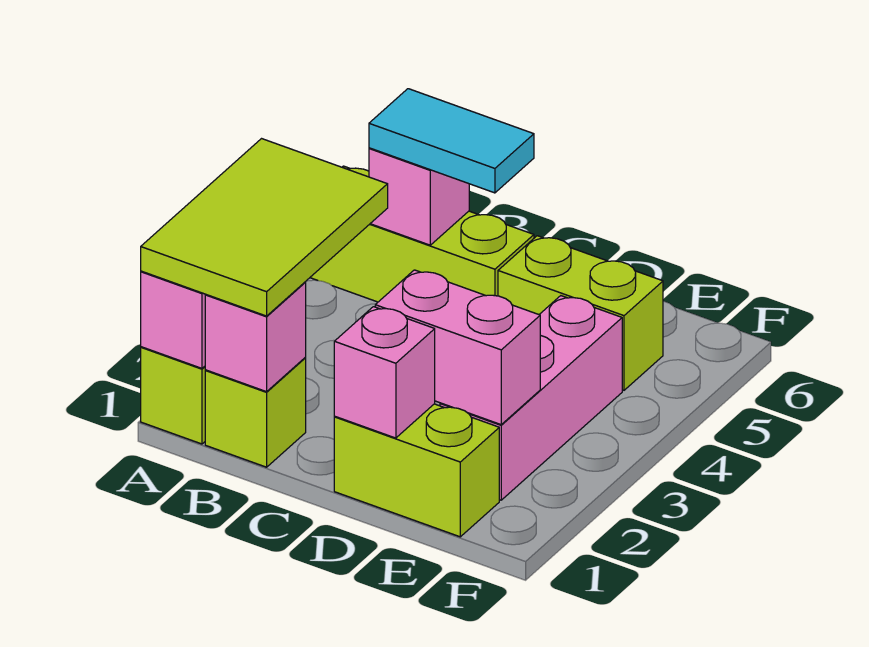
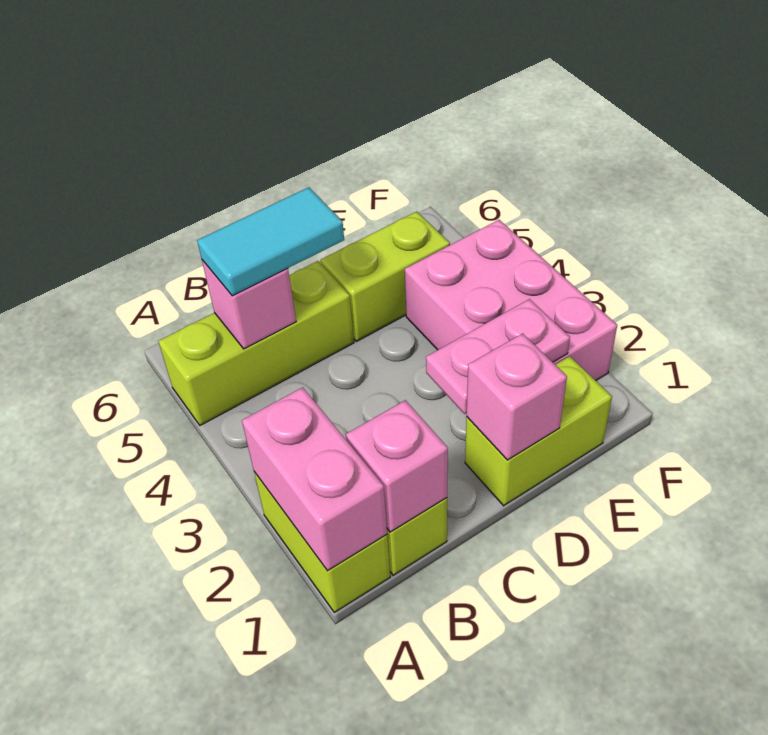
lime 2x3 tile [141,139,388,316] -> none
pink 1x2 brick [375,270,540,425] -> pink 1x2 plate [426,299,570,414]
pink 1x3 brick [440,296,622,500] -> pink 2x3 brick [405,220,617,380]

